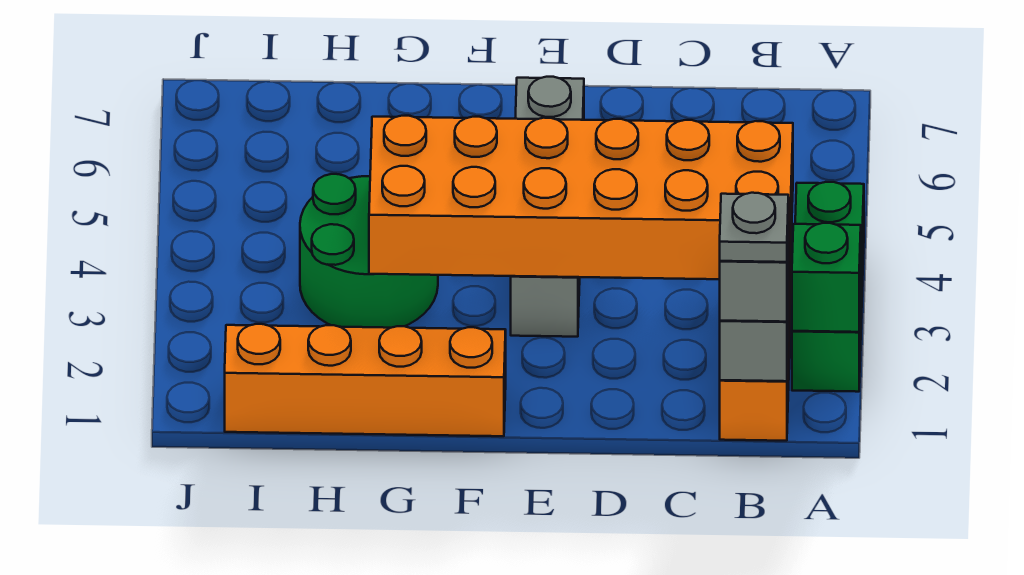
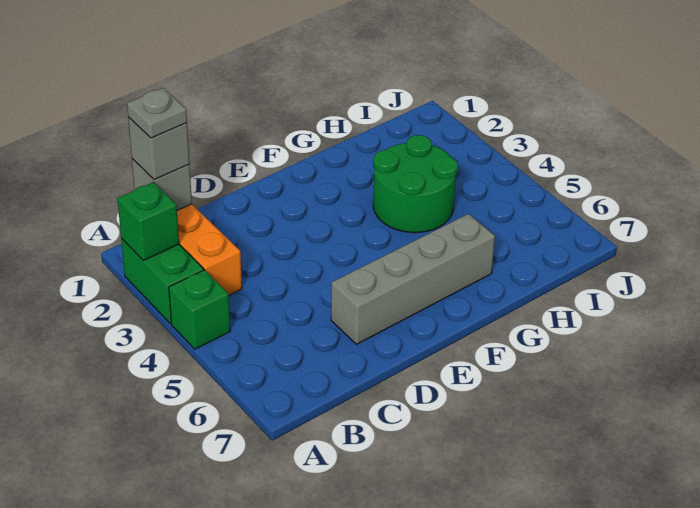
orange 2x6 brick [369,116,793,280] -> none
grey 1x4 brick [511,77,584,337] -> grey 1x4 brick turned to [331,214,495,344]
orange 1x4 brick [225,324,506,436] -> none

